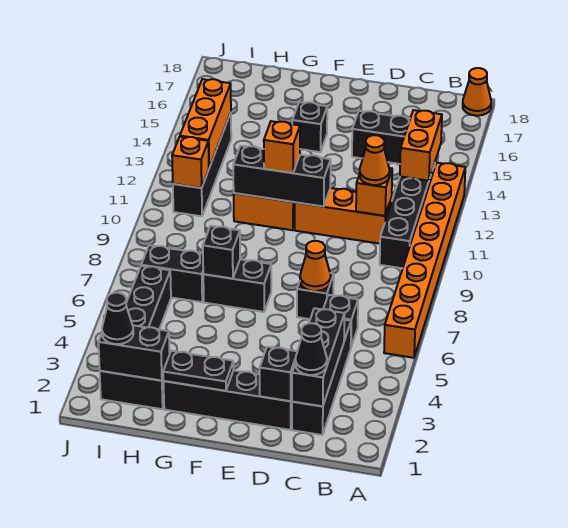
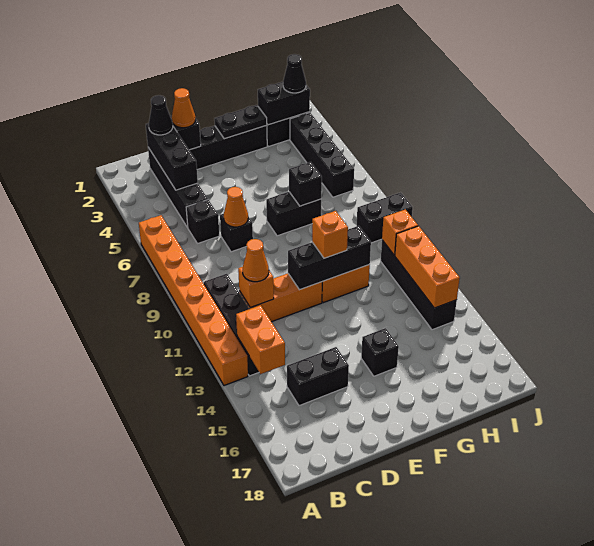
orange 1x1 cone [463,68,491,116] -> orange 1x1 cone moved to [172,88,195,128]
black 1x2 brick [141,245,204,302] -> black 1x2 brick moved to [357,192,413,243]

